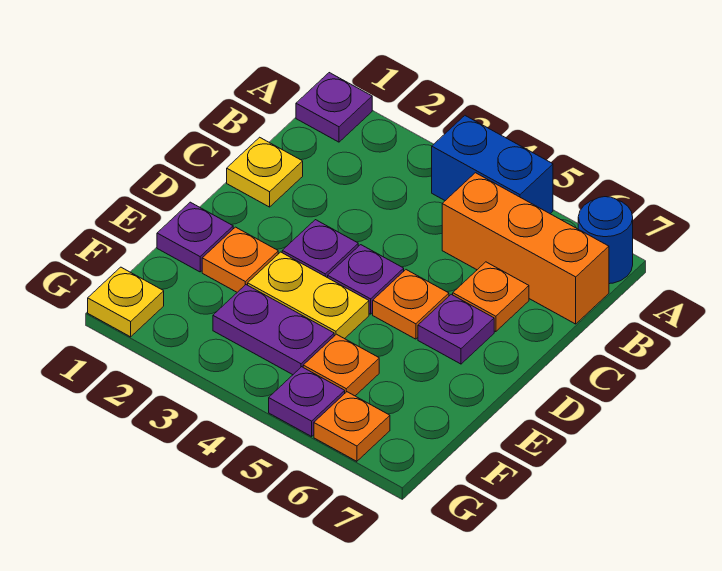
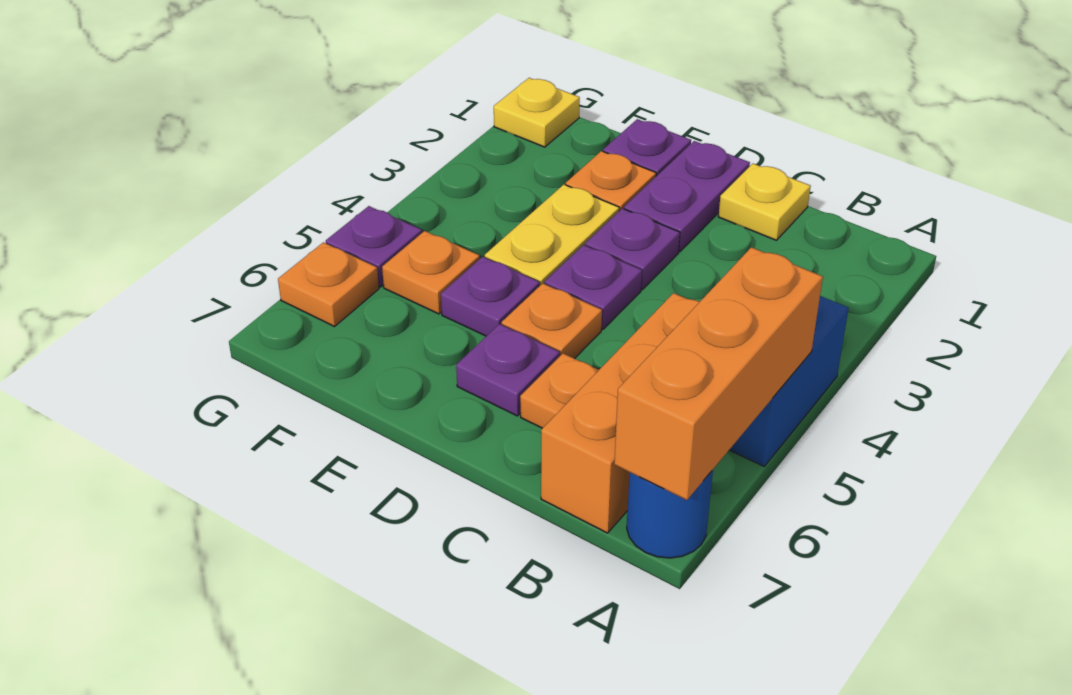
purple 1x1 plate [296,73,372,142] -> purple 1x1 plate moved to [441,257,540,336]
none -> orange 1x3 brick [614,247,823,500]
purple 1x2 plate [213,285,334,375] -> purple 1x2 plate moved to [624,141,750,252]

